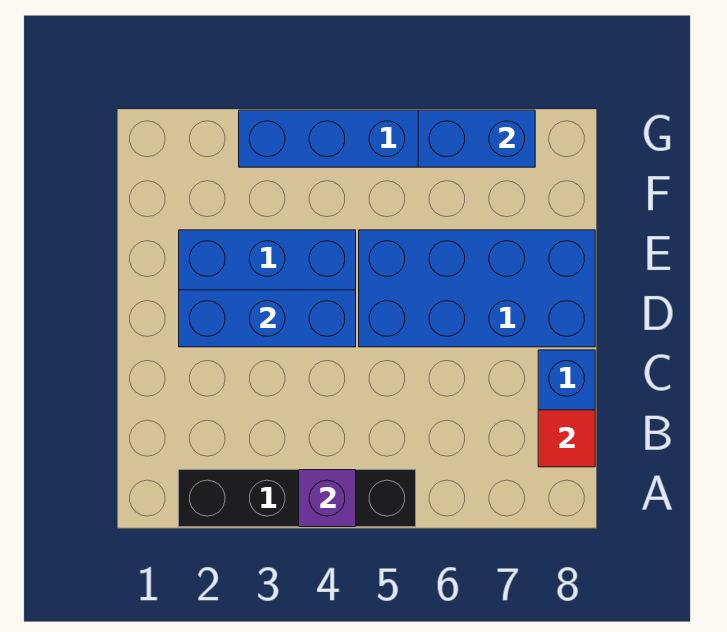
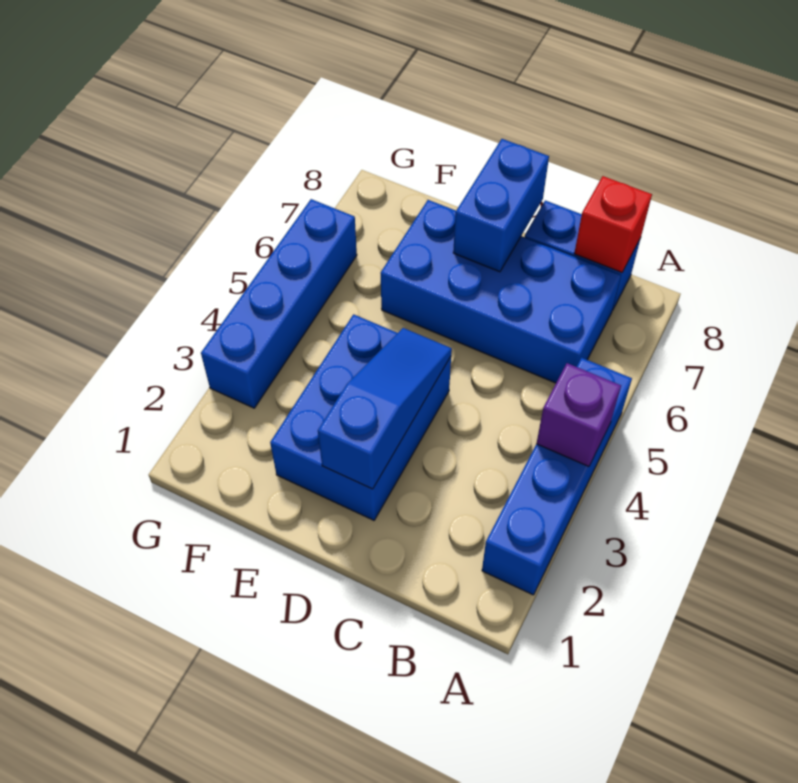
black 1x4 brick [179,470,416,527] -> blue 1x4 brick [482,358,632,595]
red 1x1 tile [538,410,595,467] -> red 1x1 brick [574,176,652,272]
blue 1x3 brick [179,290,356,347] -> blue 1x3 slope [318,328,452,489]
blue 2x4 brick [359,230,595,347] -> blue 2x4 brick turned to [381,200,621,383]
blue 1x2 brick [418,110,535,167] -> blue 1x2 brick moved to [453,139,549,272]

